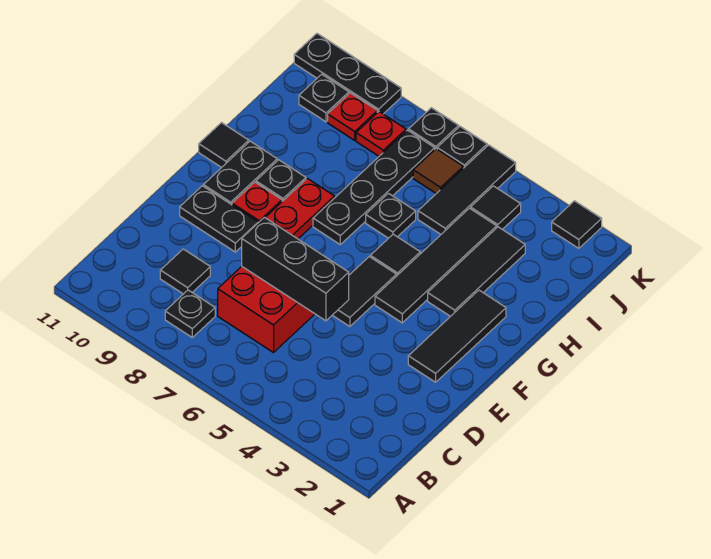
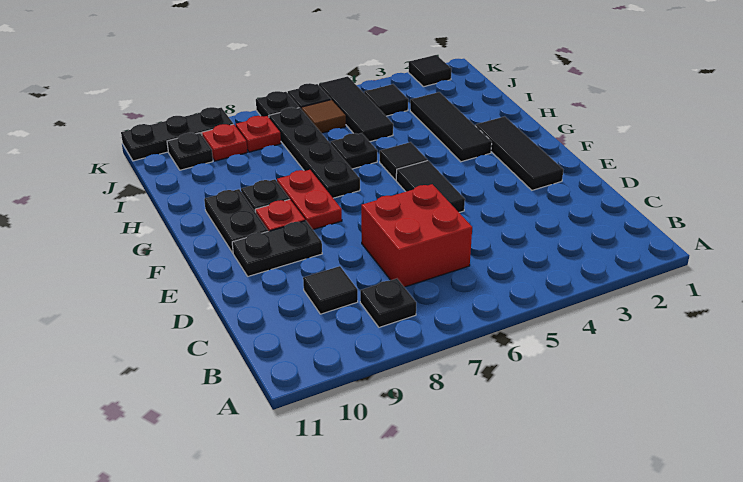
black 1x3 brick [242,217,349,321] -> none
black 1x4 tile [375,208,497,323] -> none
black 1x1 tile [199,123,249,168] -> none

